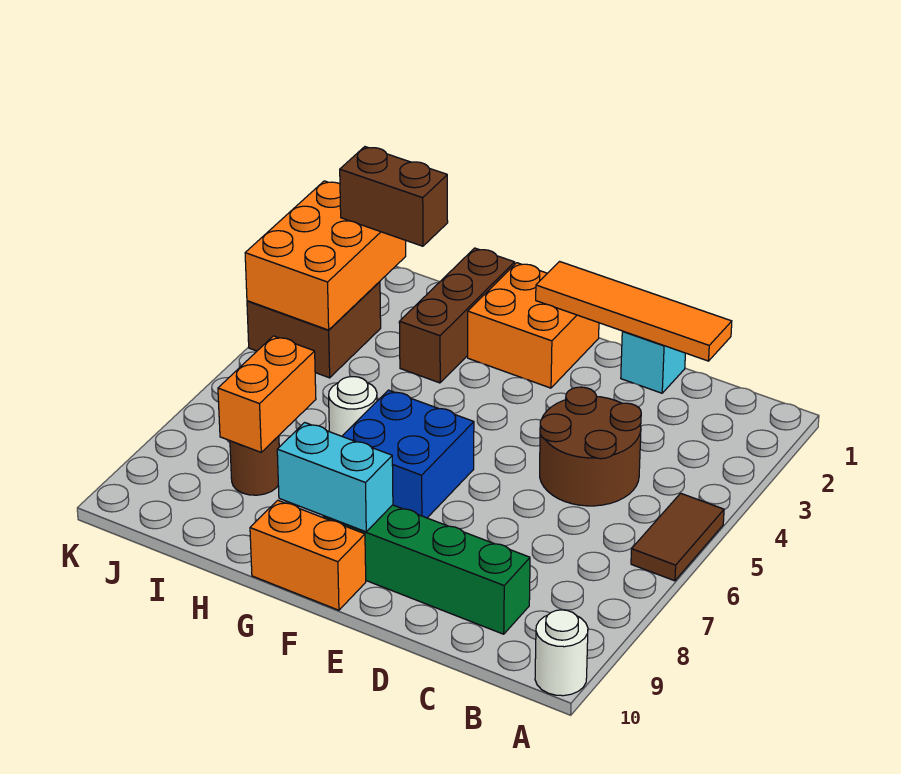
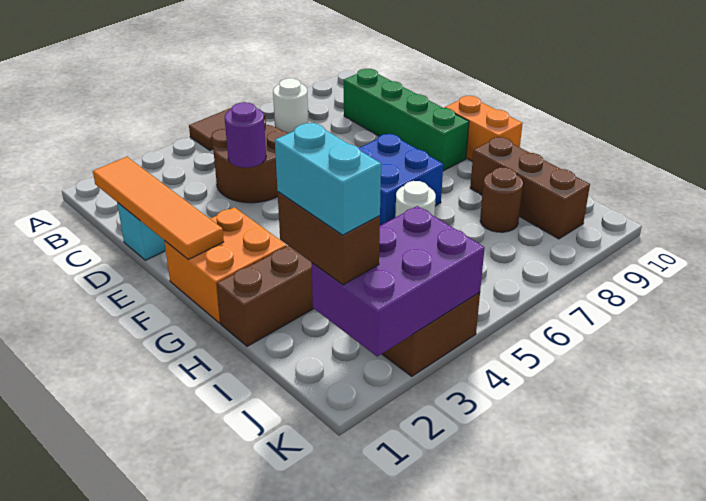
white 1x1 round brick [535,610,588,696] -> white 1x1 round brick moved to [273,78,308,134]
none -> purple 1x1 round brick [225,102,266,168]
cyan 1x2 brick [277,423,393,532] -> cyan 1x2 brick moved to [275,123,381,235]
none -> brown 1x3 brick [470,137,590,239]
orange 1x2 brick [218,336,316,452] -> none
orange 2x3 brick [245,181,406,330] -> purple 2x3 brick [312,206,485,356]

